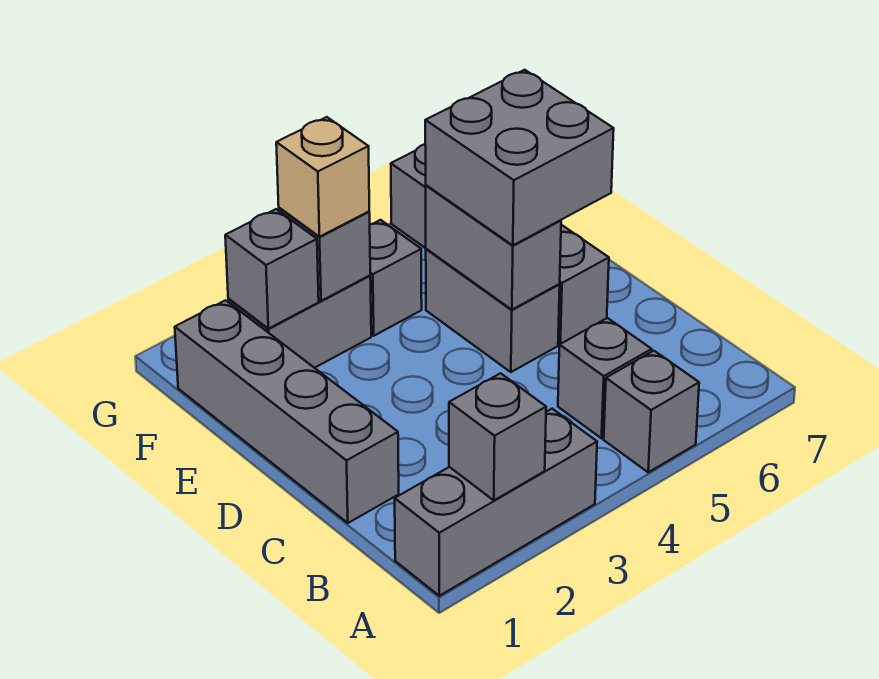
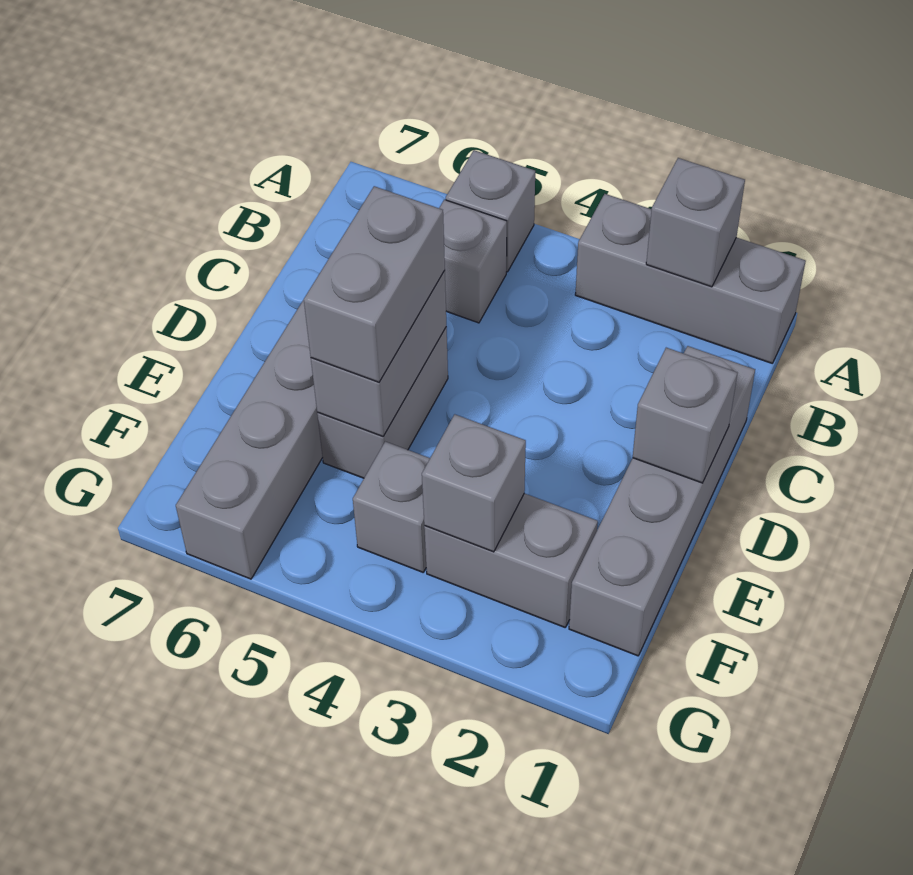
grey 2x2 brick [425,70,614,245] -> grey 1x2 brick [304,186,445,382]
grey 1x1 brick [225,209,319,329] -> grey 1x1 brick moved to [633,348,737,483]
tan 1x1 brick [276,117,369,237] -> none

